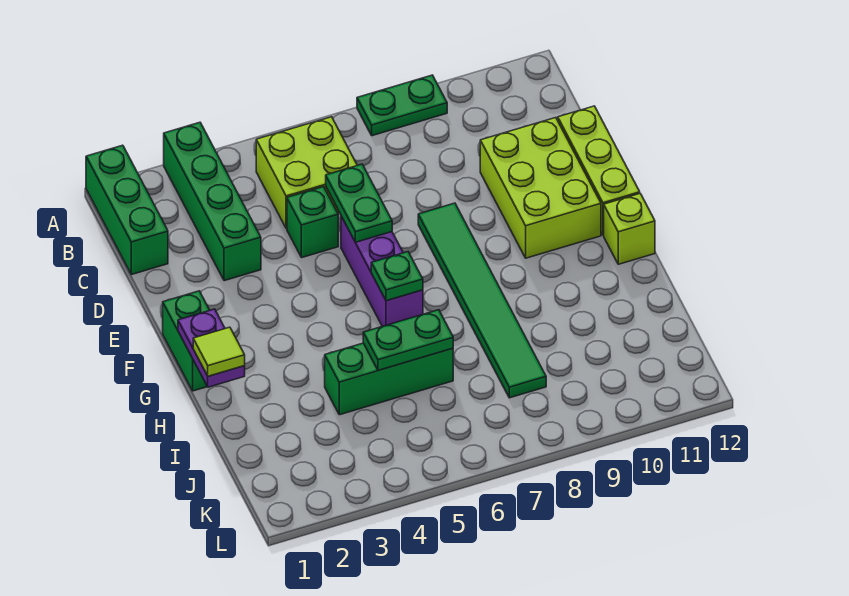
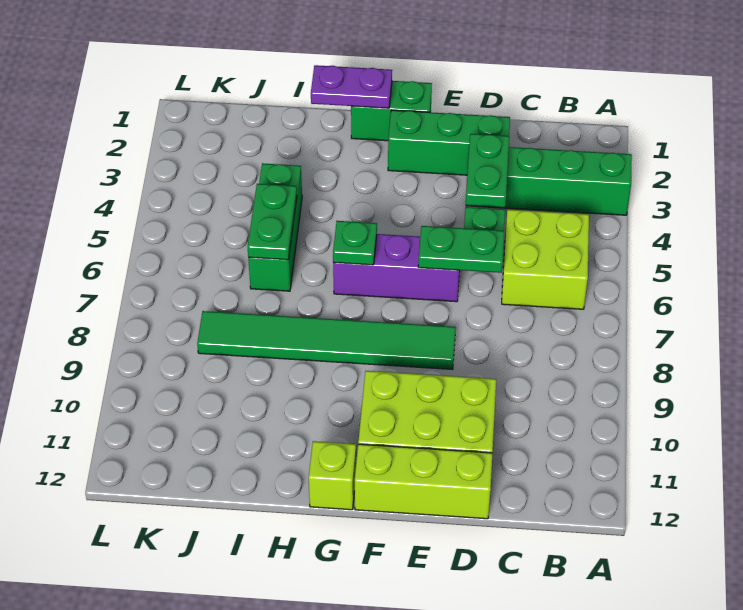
green 1x3 brick [86,145,168,275] -> green 1x3 brick moved to [388,110,510,175]
green 1x2 plate [357,75,447,136] -> green 1x2 plate moved to [466,134,509,207]
lime 1x1 tile [193,327,245,376] -> none

